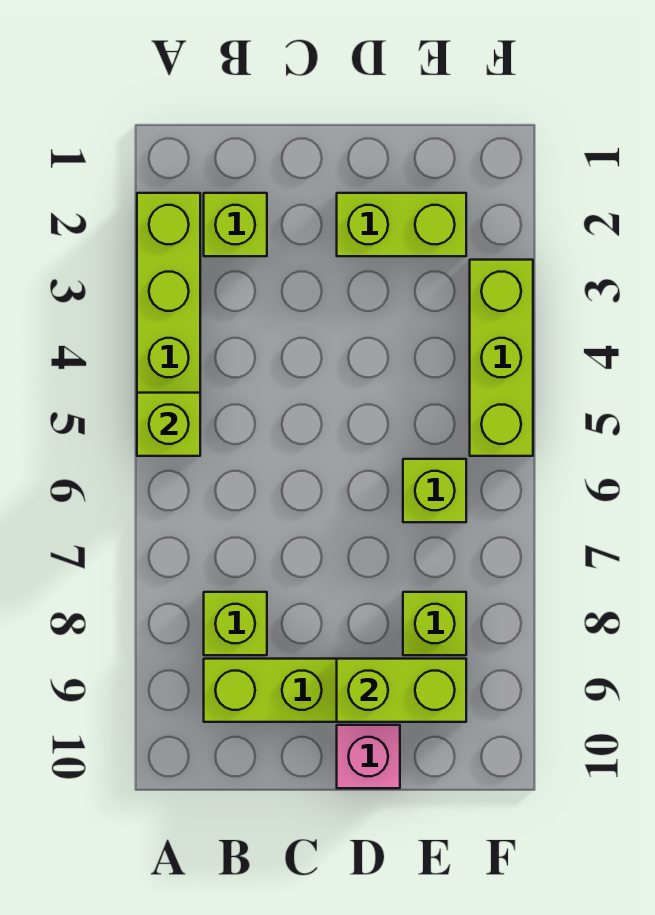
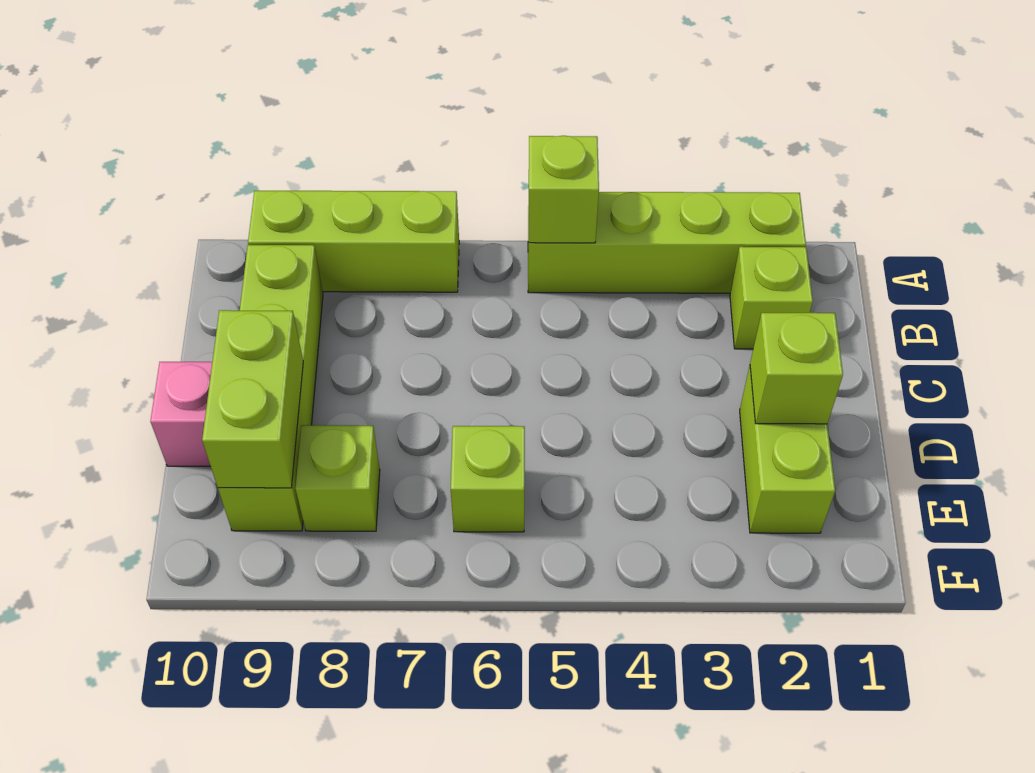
lime 1x1 brick [204,592,267,655] -> lime 1x1 brick moved to [750,313,843,424]
lime 1x3 brick [470,260,533,456] -> lime 1x3 brick moved to [248,191,459,292]

